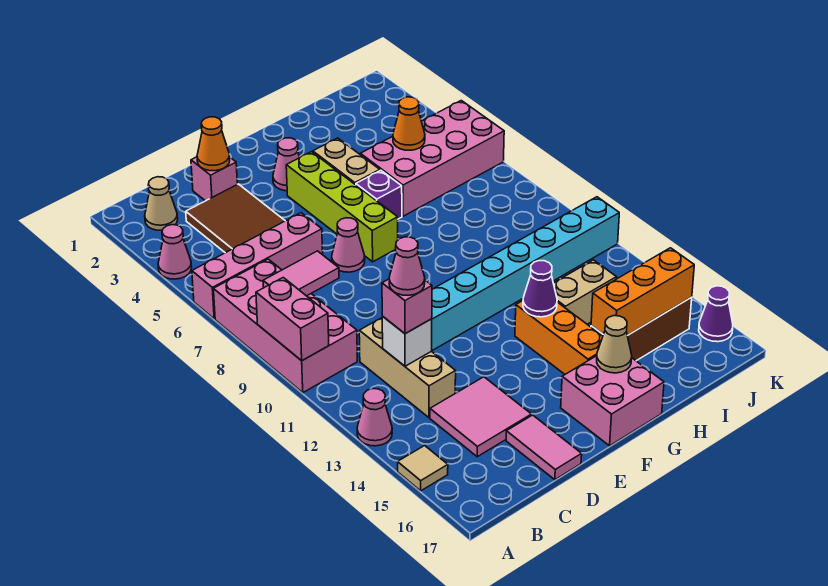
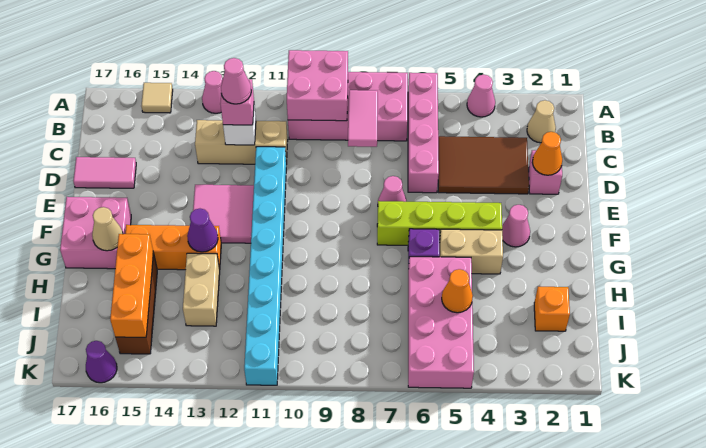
pink 1x2 brick [256,278,329,361] -> pink 2x2 brick [287,50,348,121]
pink 2x2 tile [430,377,531,457] -> pink 2x2 tile moved to [193,185,254,243]
none -> orange 1x1 brick [534,287,570,331]

